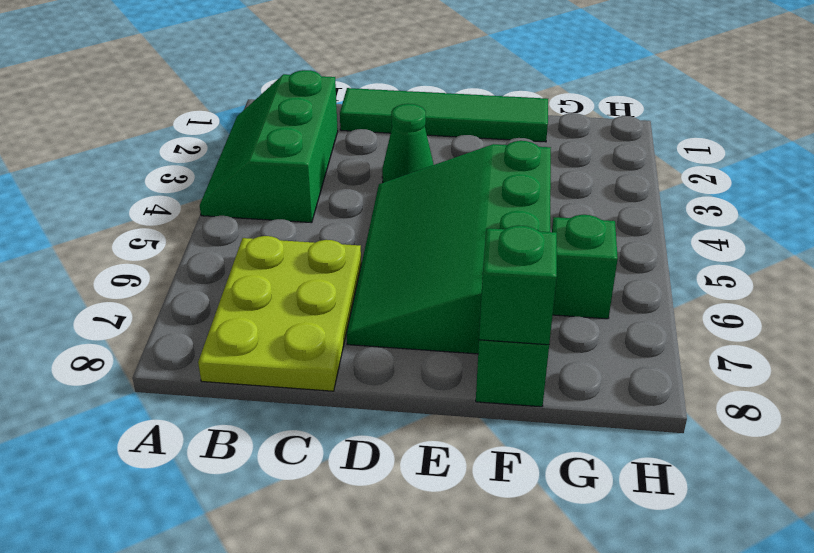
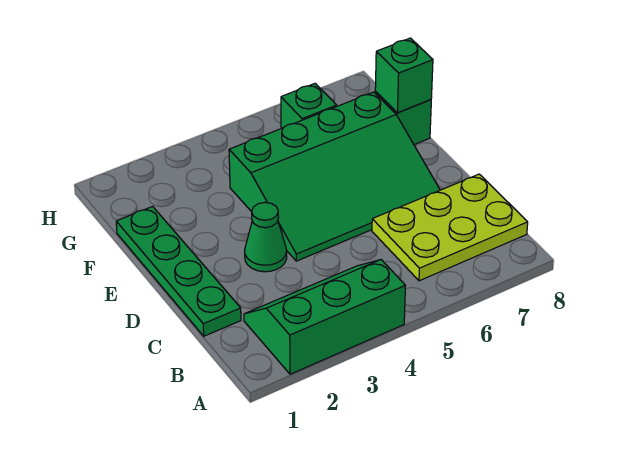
green 2x3 slope [200,70,338,223] -> green 2x3 slope turned to [244,260,405,374]
green 1x4 tile [340,88,548,142] -> green 1x4 plate [116,207,241,336]

